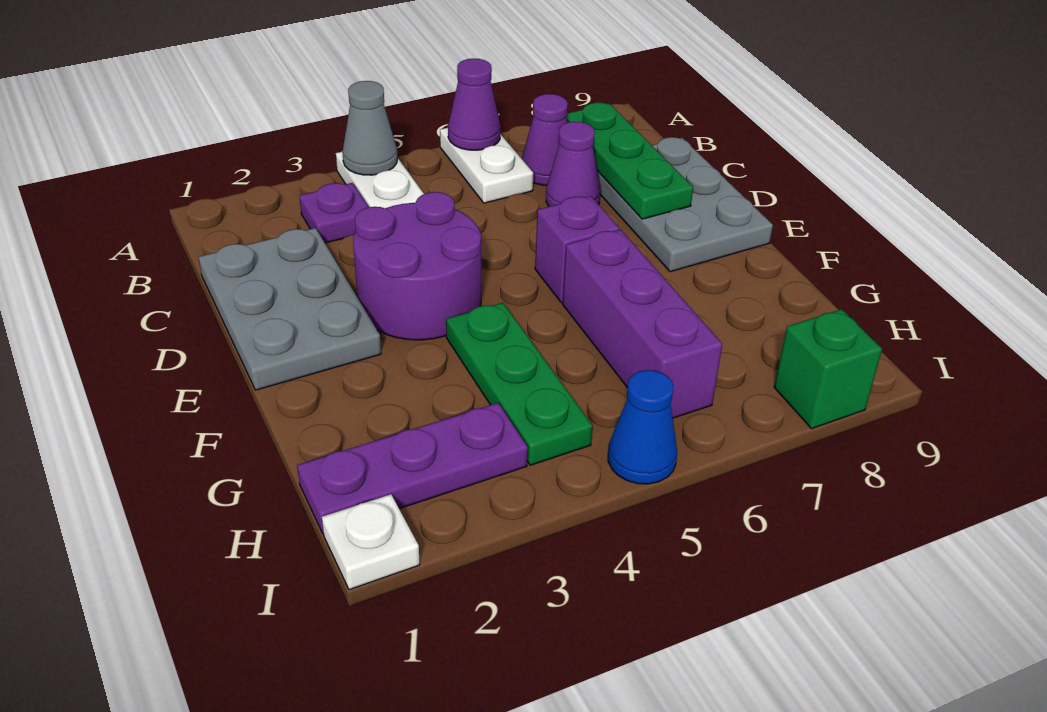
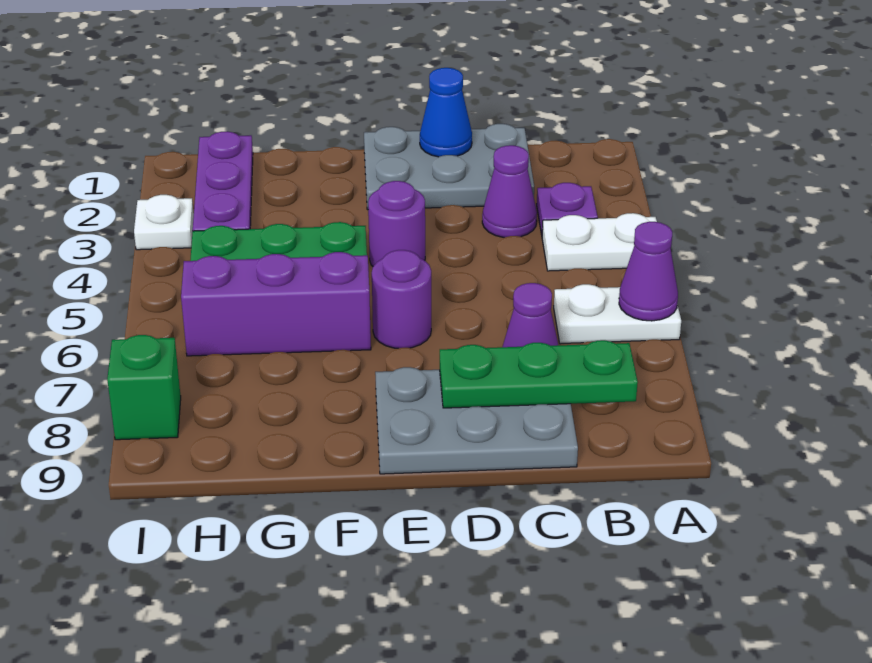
grey 1x1 cone [342,81,398,175] -> none
purple 1x1 cone [522,94,568,185] -> purple 1x1 cone moved to [482,145,537,238]
purple 2x2 round brick [353,192,482,340] -> purple 1x1 round brick [368,181,425,266]
purple 1x1 brick [535,196,619,303] -> purple 1x1 round brick [372,250,431,348]
white 1x1 plate [322,494,420,590] -> white 1x1 plate moved to [134,195,194,250]
blue 1x1 cone [608,370,677,484] -> blue 1x1 cone moved to [420,68,472,157]

